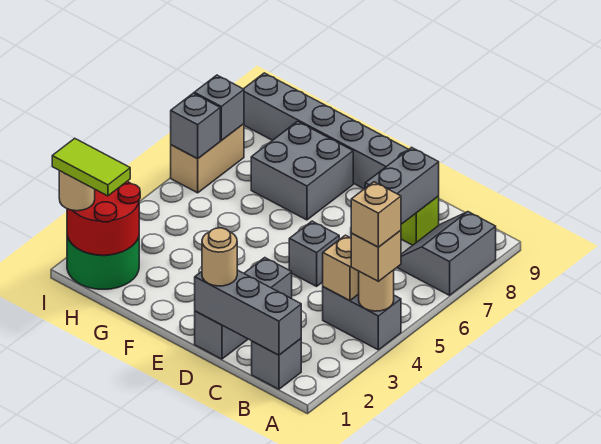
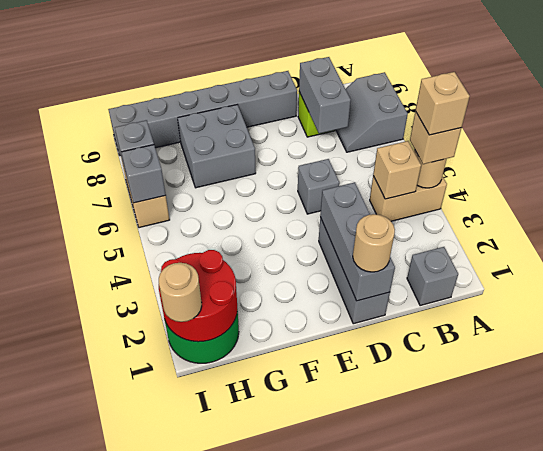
grey 1x2 brick [323,287,401,350] -> tan 1x2 brick [370,176,447,221]
grey 1x3 brick [195,270,301,355] -> grey 1x3 brick turned to [320,182,395,301]
lime 1x2 tile [52,138,130,196] -> none

